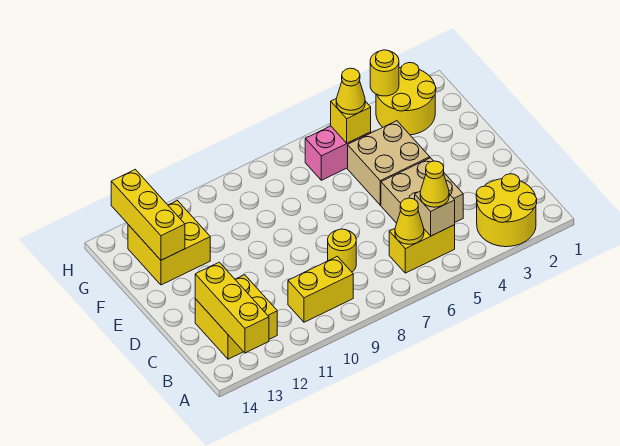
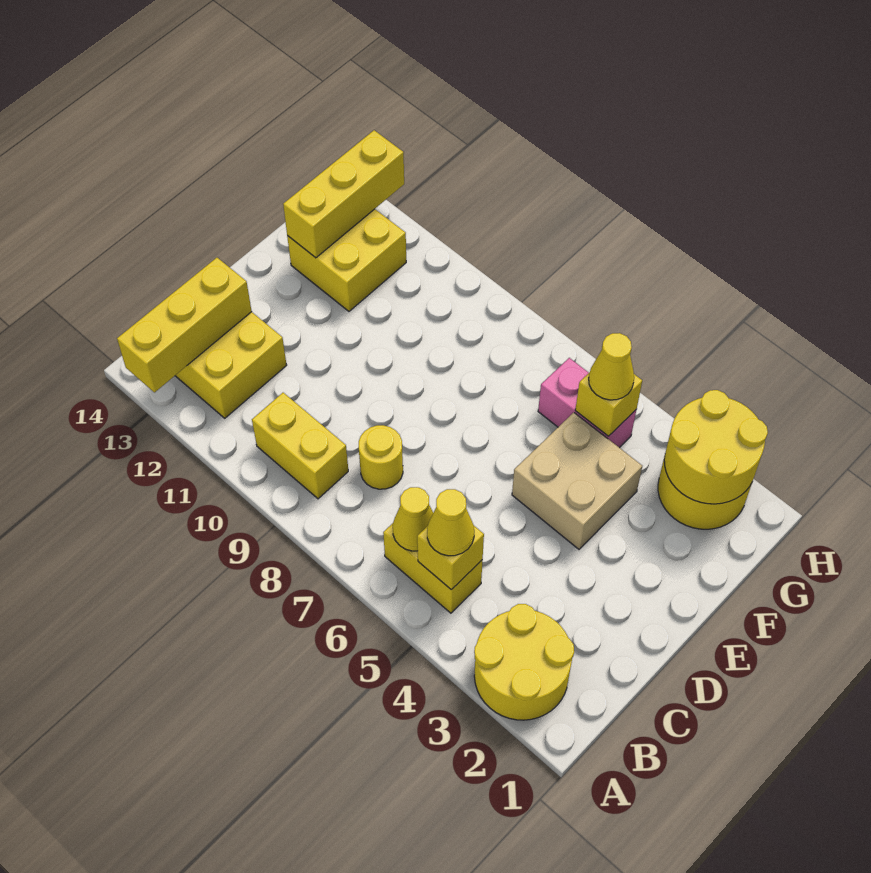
tan 1x1 brick [415,192,455,236] -> yellow 1x1 brick [417,526,484,590]
tan 2x2 brick [381,158,463,223] -> none
yellow 1x1 round brick [370,50,399,96] -> yellow 2x2 round brick [664,390,768,504]

